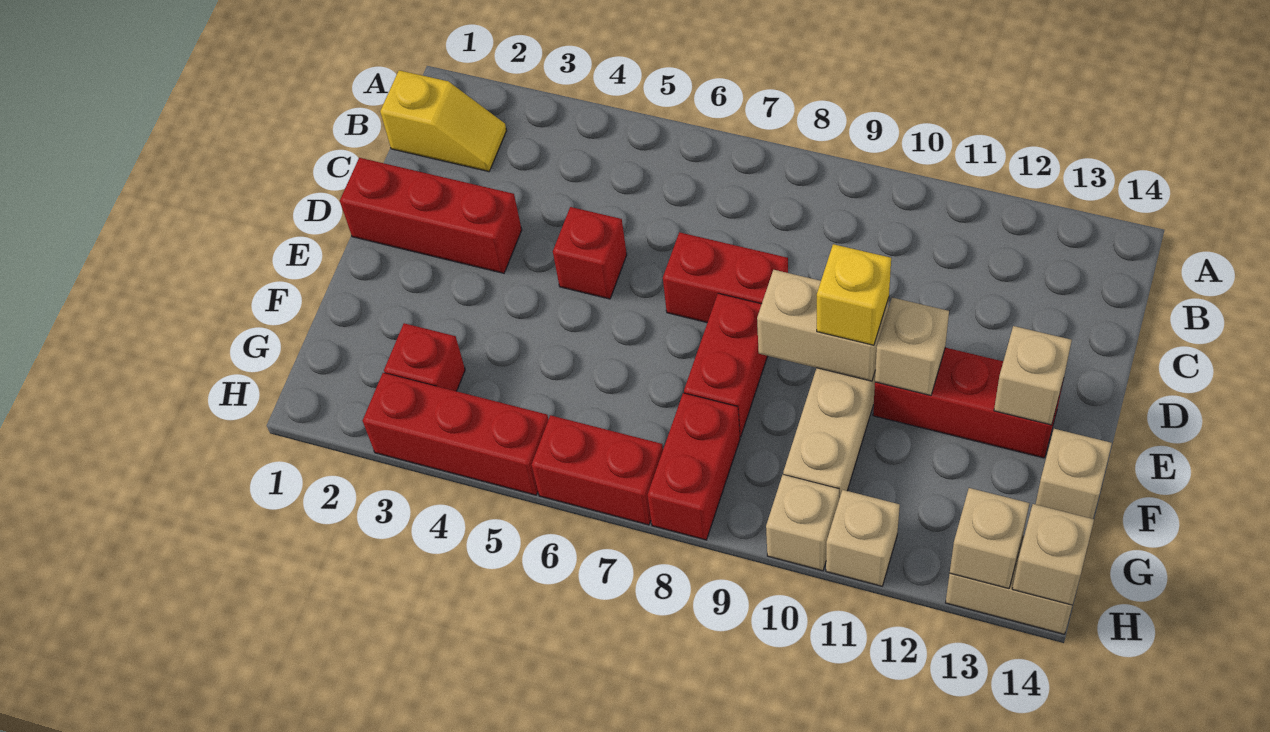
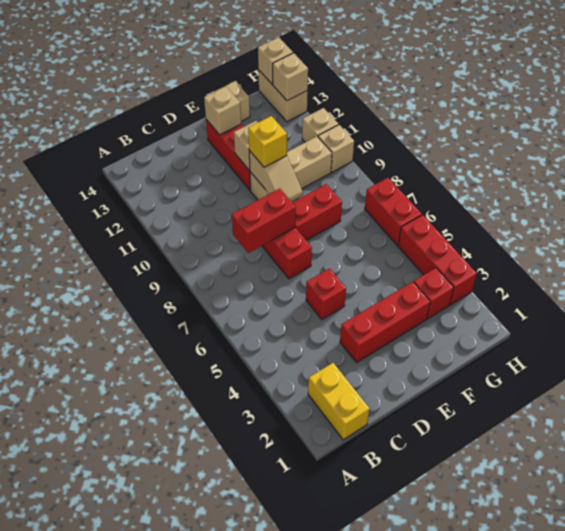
yellow 1x2 slope [380,70,507,171] -> yellow 1x2 brick [308,363,370,440]
red 1x3 brick [340,158,522,273] -> red 1x3 brick turned to [340,282,430,362]
tan 1x2 brick [757,270,889,381] -> tan 1x2 slope [249,151,303,201]
red 1x2 brick [647,393,740,540] -> red 1x2 brick moved to [232,189,296,253]

